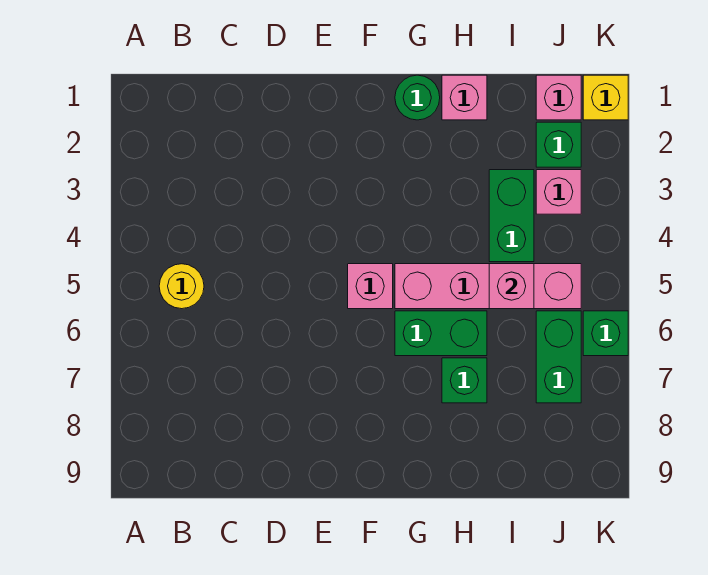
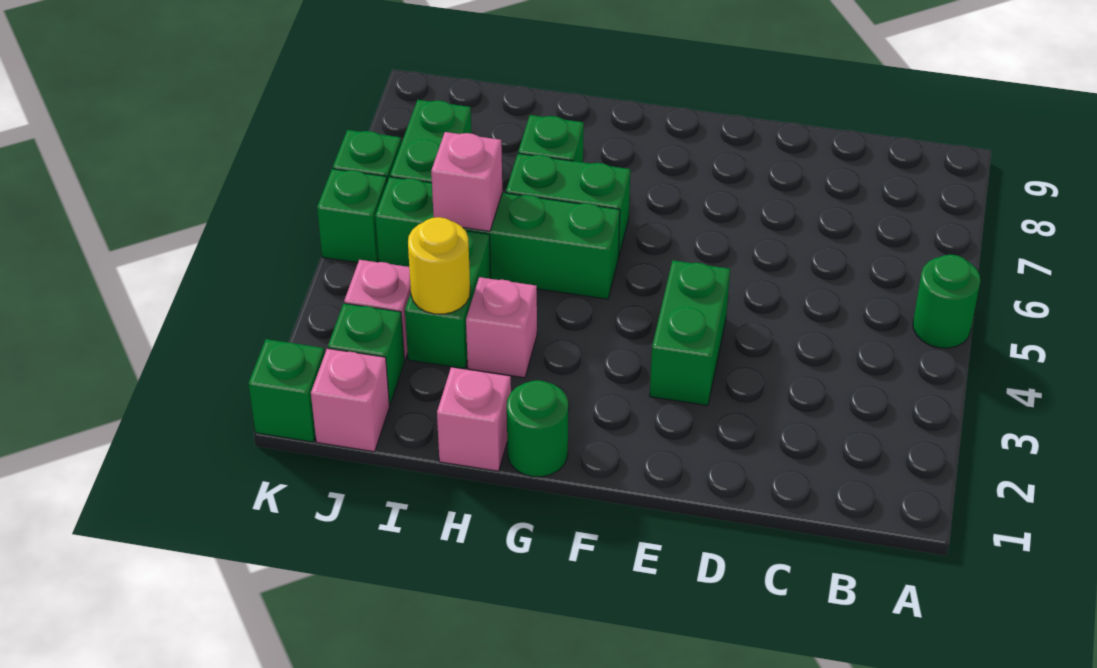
none -> green 1x1 round brick [913,255,980,348]
yellow 1x1 round brick [159,264,204,309] -> yellow 1x1 round brick moved to [408,217,470,314]
none -> green 1x2 brick [650,260,730,406]
pink 1x1 brick [348,264,393,309] -> pink 1x1 brick moved to [466,277,537,378]
pink 1x4 brick [395,264,581,309] -> green 1x4 brick [375,177,620,299]
yellow 1x1 brick [583,75,628,120] -> green 1x1 brick [248,339,325,442]
none -> green 1x1 brick [317,169,387,263]

